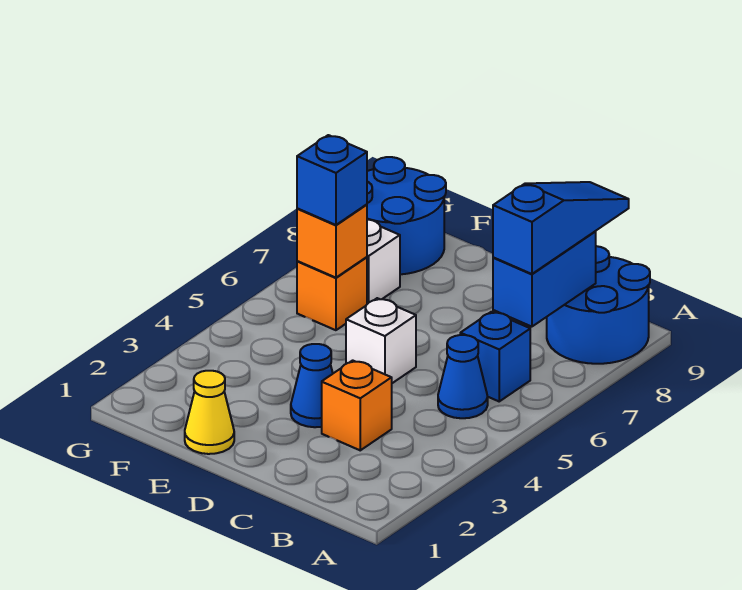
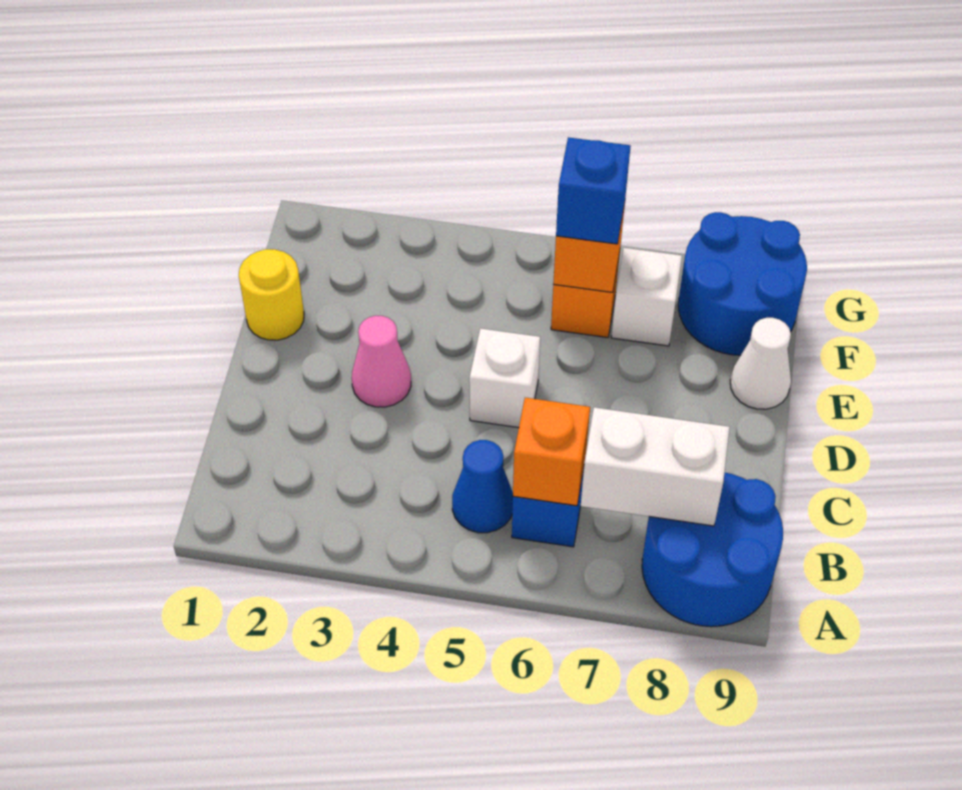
blue 1x2 brick [493,232,596,327] -> white 1x2 brick [581,407,730,526]
blue 1x3 slope [493,182,629,274] -> none
orange 1x1 brick [322,360,392,450] -> orange 1x1 brick moved to [513,398,590,506]
blue 1x1 cone [291,344,333,427] -> pink 1x1 cone [352,316,411,407]
yellow 1x1 cone [185,371,234,454] -> yellow 1x1 round brick [239,249,304,340]
none -> white 1x1 cone [730,318,791,409]

